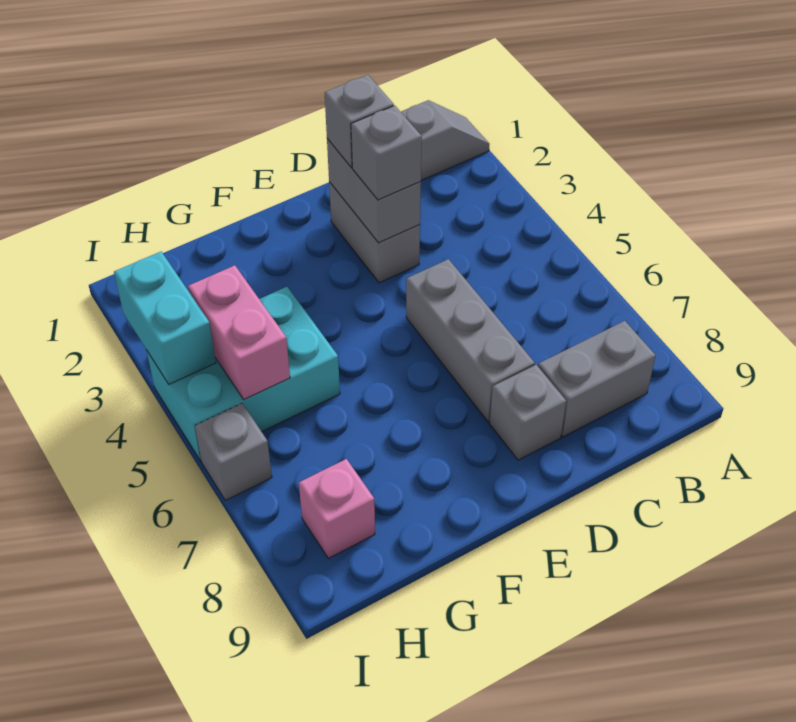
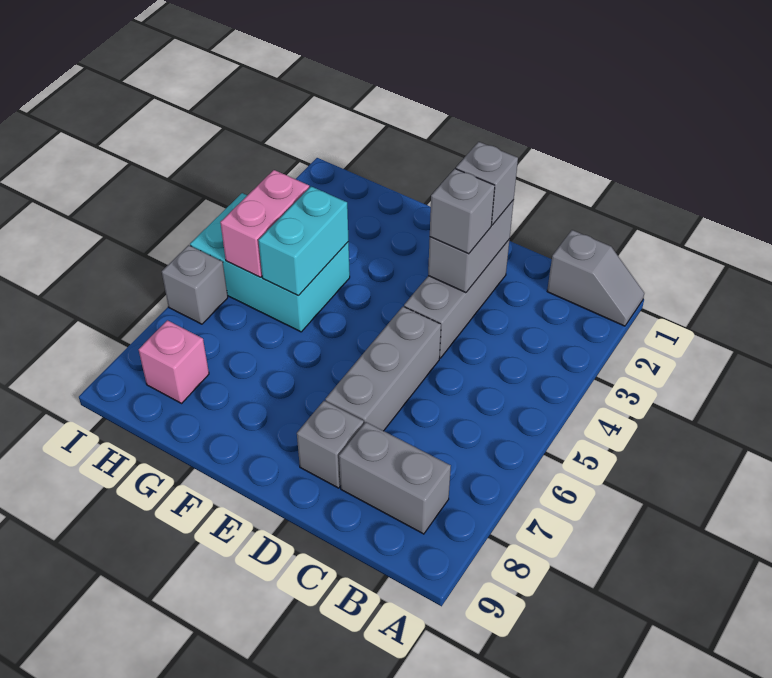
grey 1x2 brick [329,182,420,283] -> grey 1x3 brick [404,239,510,358]
cyan 1x2 brick [114,252,216,384] -> cyan 1x2 brick moved to [258,186,349,296]

